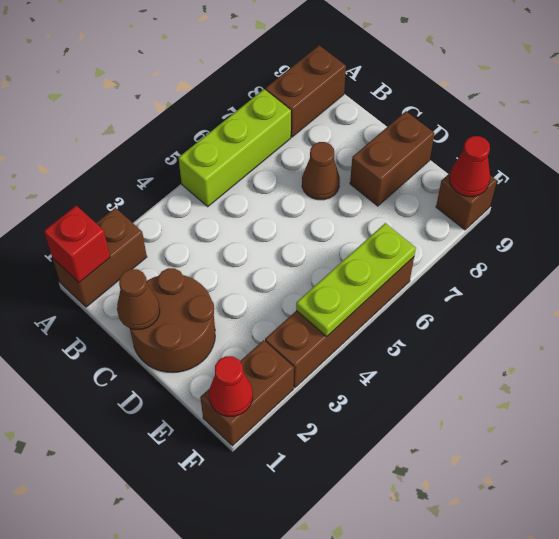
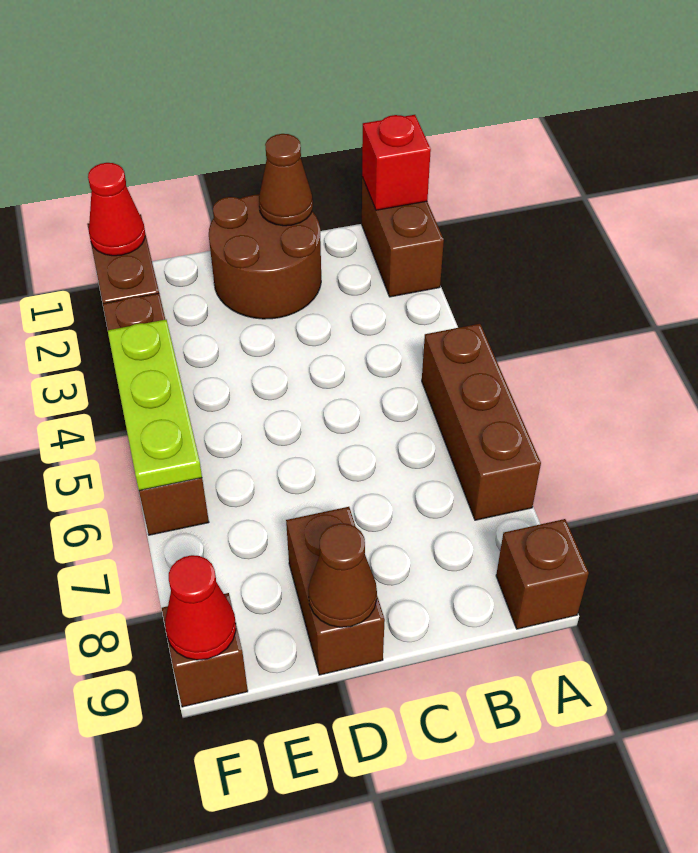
lime 1x3 brick [179,89,291,207] -> brown 1x3 brick [422,324,541,520]
brown 1x2 brick [266,45,346,137] -> brown 1x1 brick [496,519,589,629]
brown 1x1 cone [302,142,340,200] -> brown 1x1 cone moved to [308,523,377,627]

